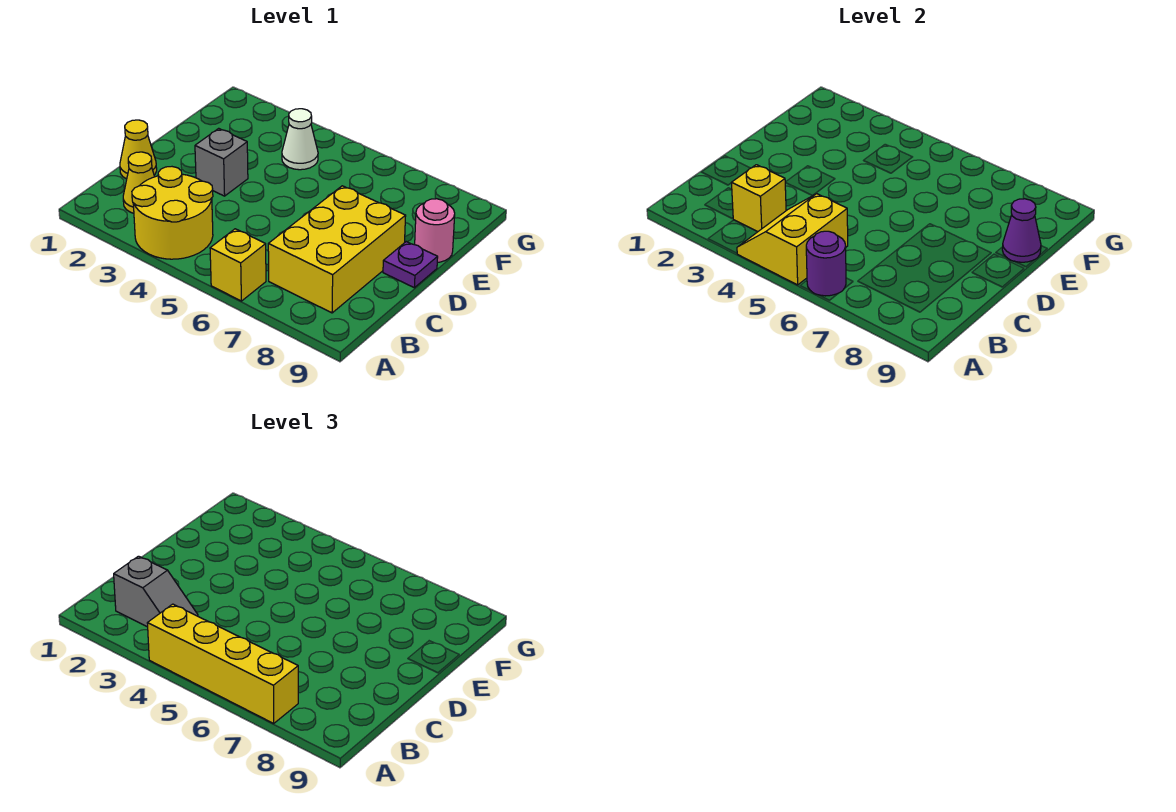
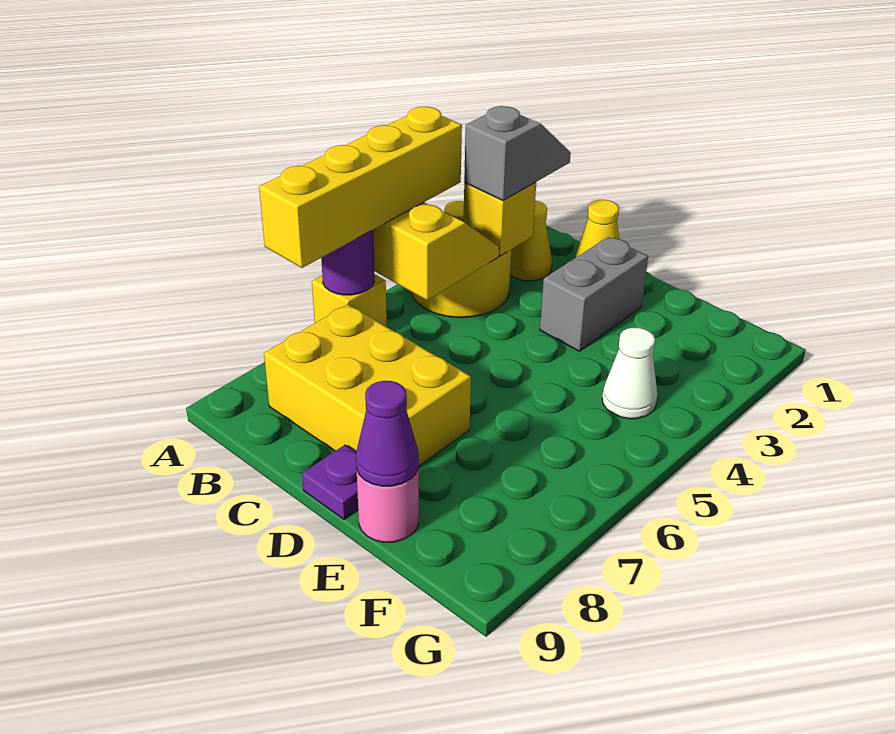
grey 1x2 slope [114,556,198,627] -> grey 1x2 slope turned to [464,106,571,201]
grey 1x1 brick [195,128,248,196] -> grey 1x2 brick [540,237,648,351]

